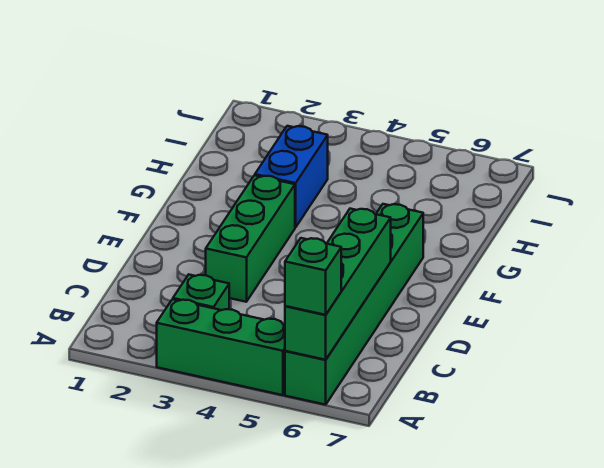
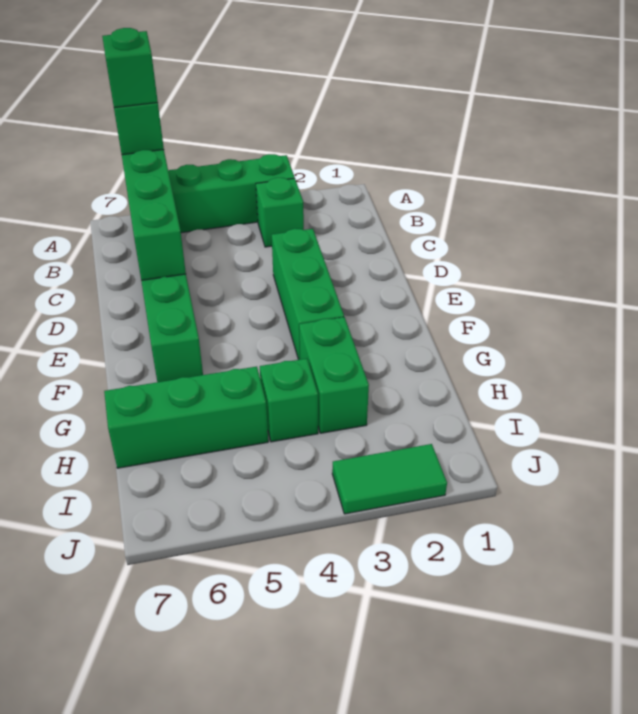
none -> green 1x1 brick [102,28,158,108]
blue 1x2 brick [255,126,328,227] -> green 1x2 brick [299,317,369,433]
none -> green 1x1 brick [260,359,318,442]
none -> green 1x3 brick [104,367,268,468]
none -> green 1x2 tile [332,444,447,514]

